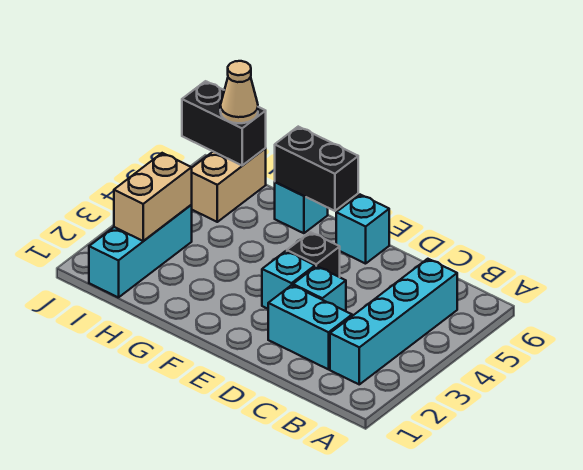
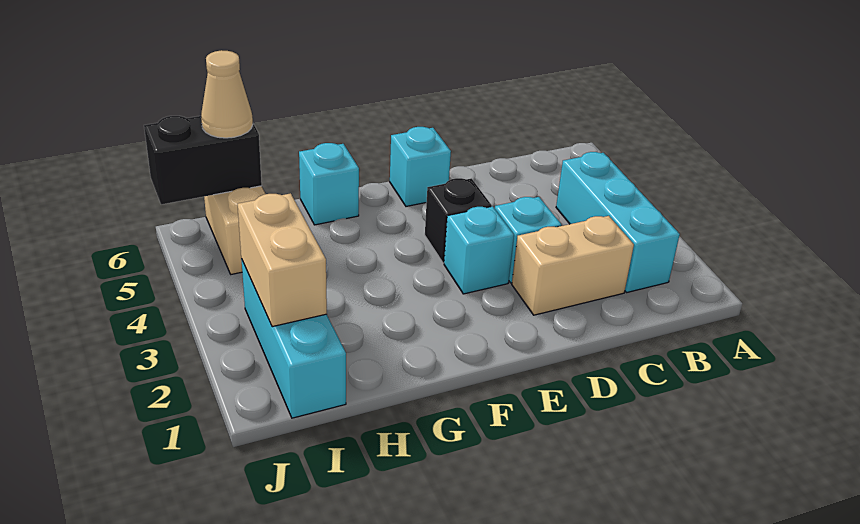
cyan 1x4 brick [330,259,457,384] -> cyan 1x3 brick [556,152,680,293]
cyan 1x2 brick [268,285,352,369] -> tan 1x2 brick [512,216,634,315]
black 1x2 brick [275,127,358,211] -> none

